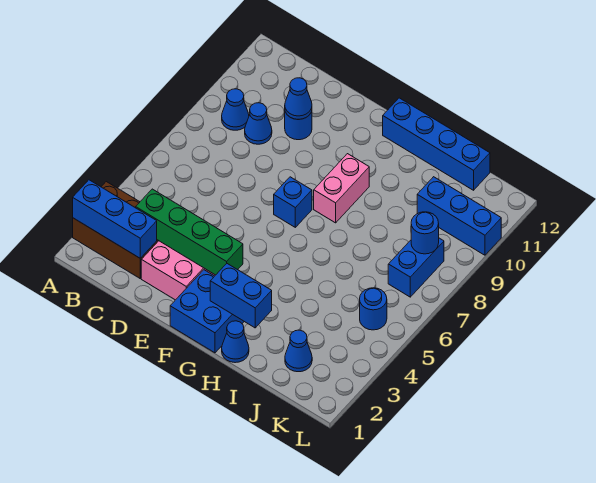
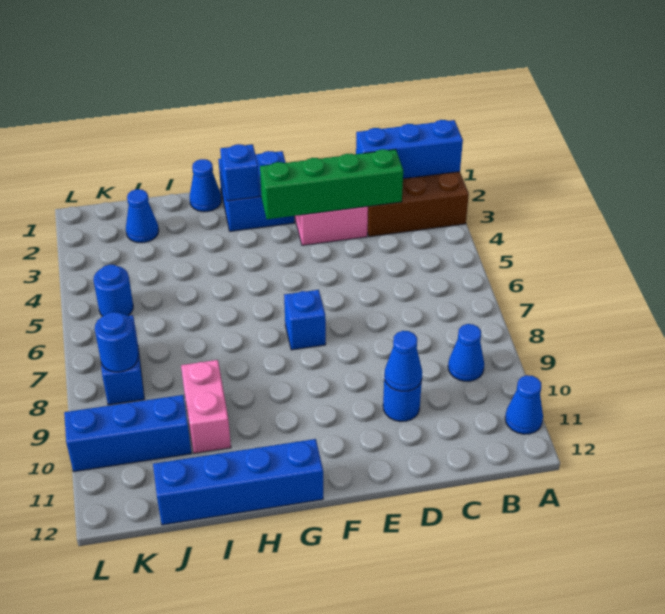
blue 1x1 cone [245,103,272,144] -> blue 1x1 cone moved to [505,375,543,434]
blue 1x2 brick [210,264,272,328] -> blue 1x1 brick [220,144,260,201]
pink 1x2 brick [314,154,369,223] -> pink 1x2 brick moved to [181,360,231,453]

